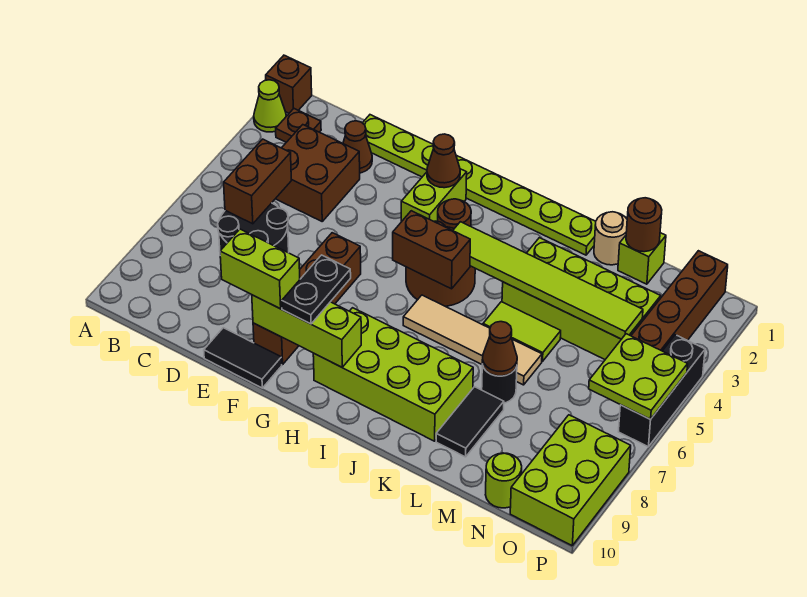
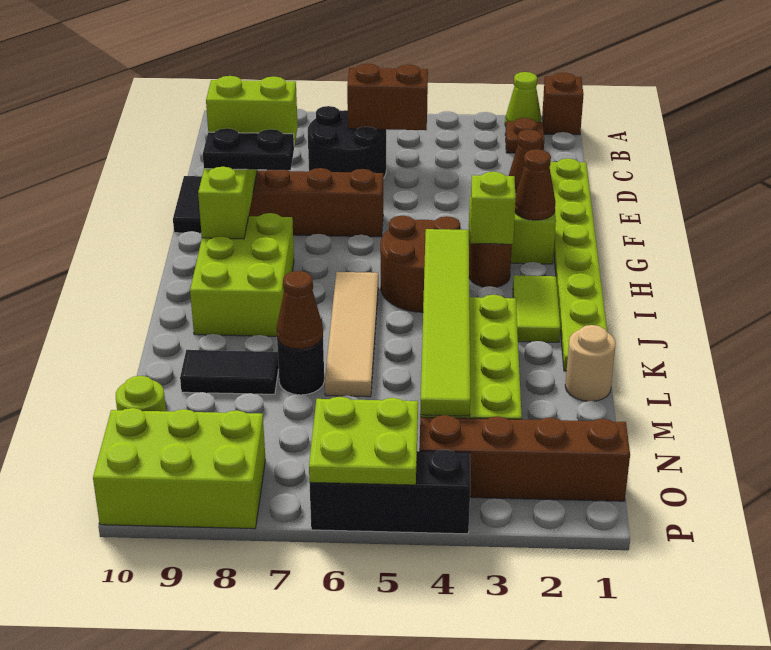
brown 2x2 brick [276,125,360,221] -> none
lime 1x2 brick [220,229,300,309] -> lime 1x2 brick turned to [206,76,298,146]
brown 1x2 brick [393,211,470,289] -> none
lime 2x4 brick [313,308,473,441] -> lime 2x3 brick [190,213,294,336]
lime 1x2 tile [483,302,561,361] -> lime 1x2 tile moved to [513,275,560,342]
lime 1x1 brick [618,233,666,284] -> lime 1x1 brick moved to [470,172,516,244]
brown 1x1 round brick [626,198,662,252] -> none

